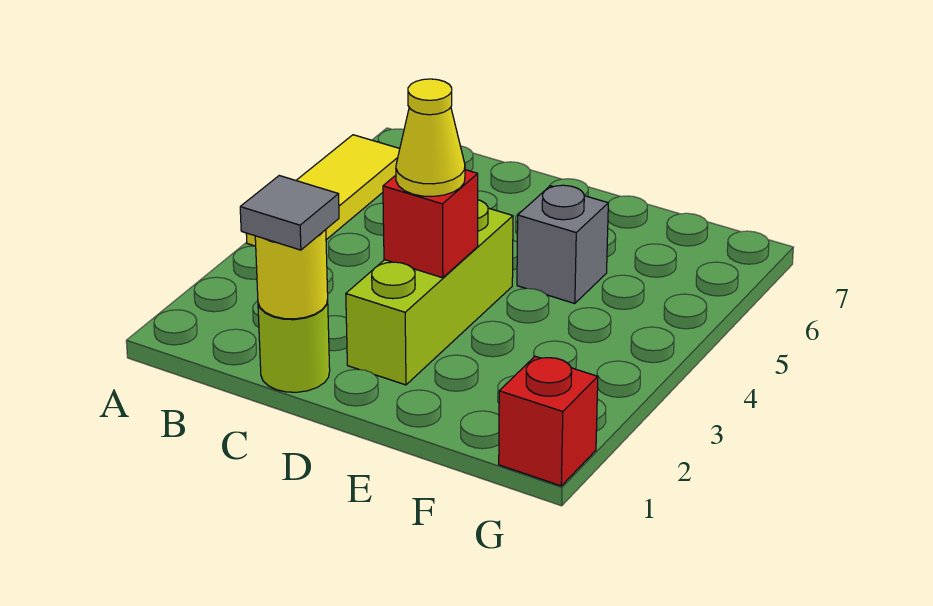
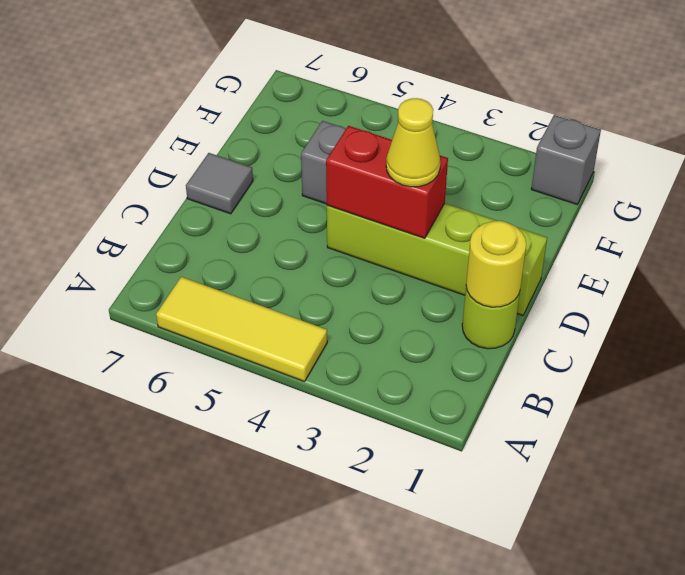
grey 1x1 tile [240,176,339,250] -> grey 1x1 tile moved to [186,153,253,214]
lime 1x3 brick [346,200,513,385] -> lime 1x4 brick [327,203,547,316]
red 1x1 brick [383,170,478,278] -> red 1x2 brick [326,126,448,238]
red 1x1 brick [499,356,598,486] -> grey 1x1 brick [531,115,601,204]

